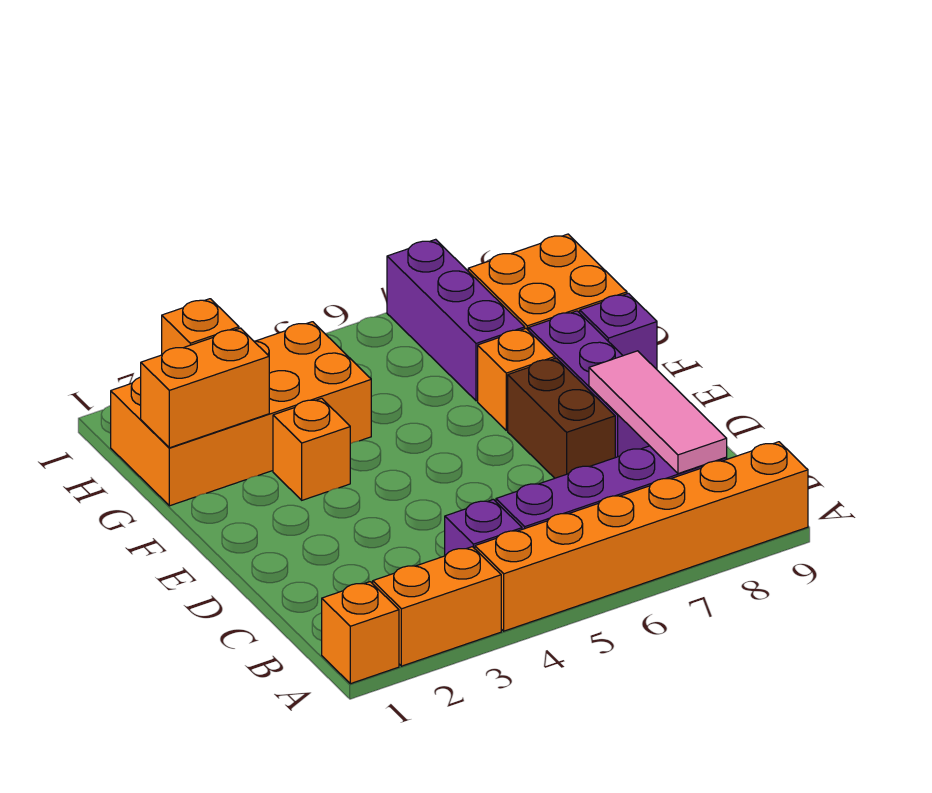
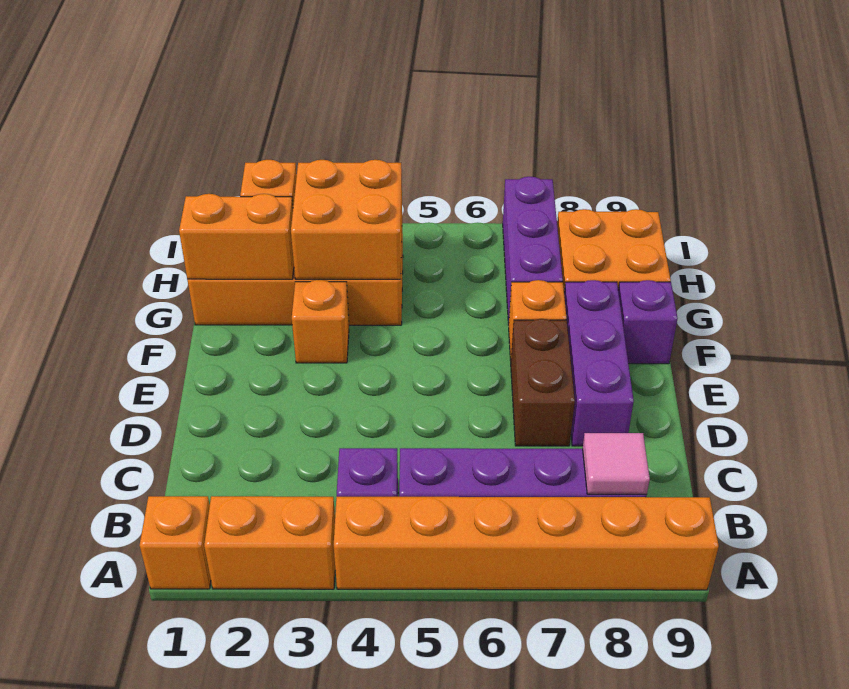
pink 1x3 tile [589,351,727,474] -> pink 1x1 tile [583,433,650,495]
none -> orange 2x2 brick [291,160,402,279]

